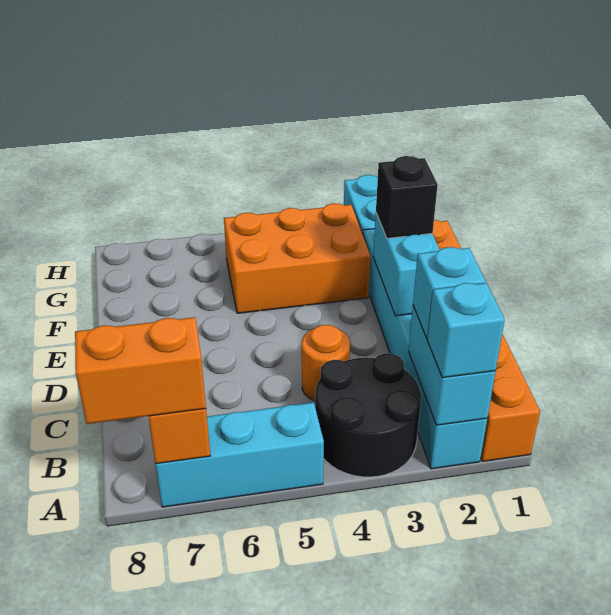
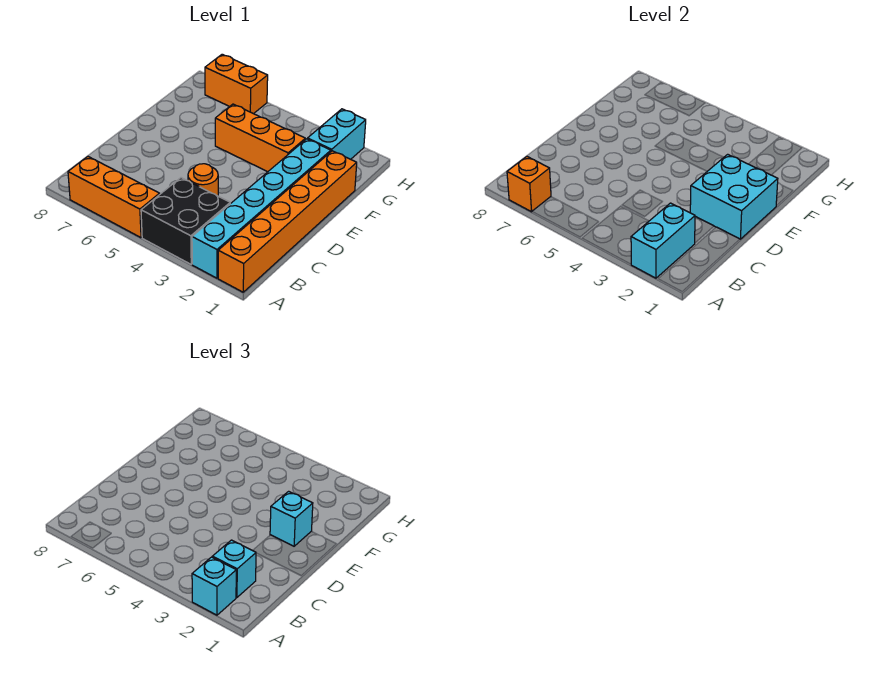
black 2x2 round brick [315,353,421,477] -> black 2x2 brick [141,178,230,264]
cyan 1x3 brick [155,402,324,507] -> orange 1x3 brick [68,157,160,238]
orange 1x2 brick [75,317,206,424] -> orange 1x2 brick moved to [205,54,268,114]
cyan 1x2 brick [373,213,440,316] -> cyan 2x2 brick [690,154,778,239]
black 1x1 brick [376,156,438,238] -> cyan 1x1 brick [270,491,313,546]
orange 2x3 brick [224,204,371,313] -> orange 1x3 brick [215,104,305,172]

